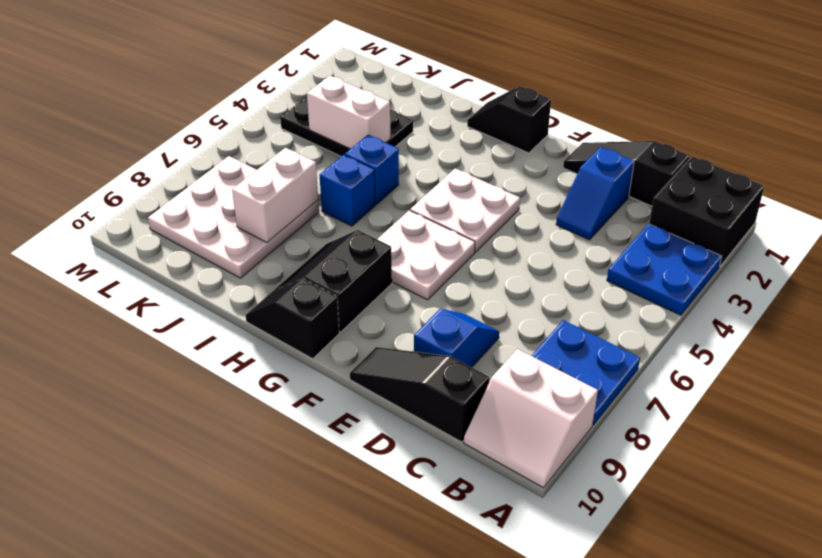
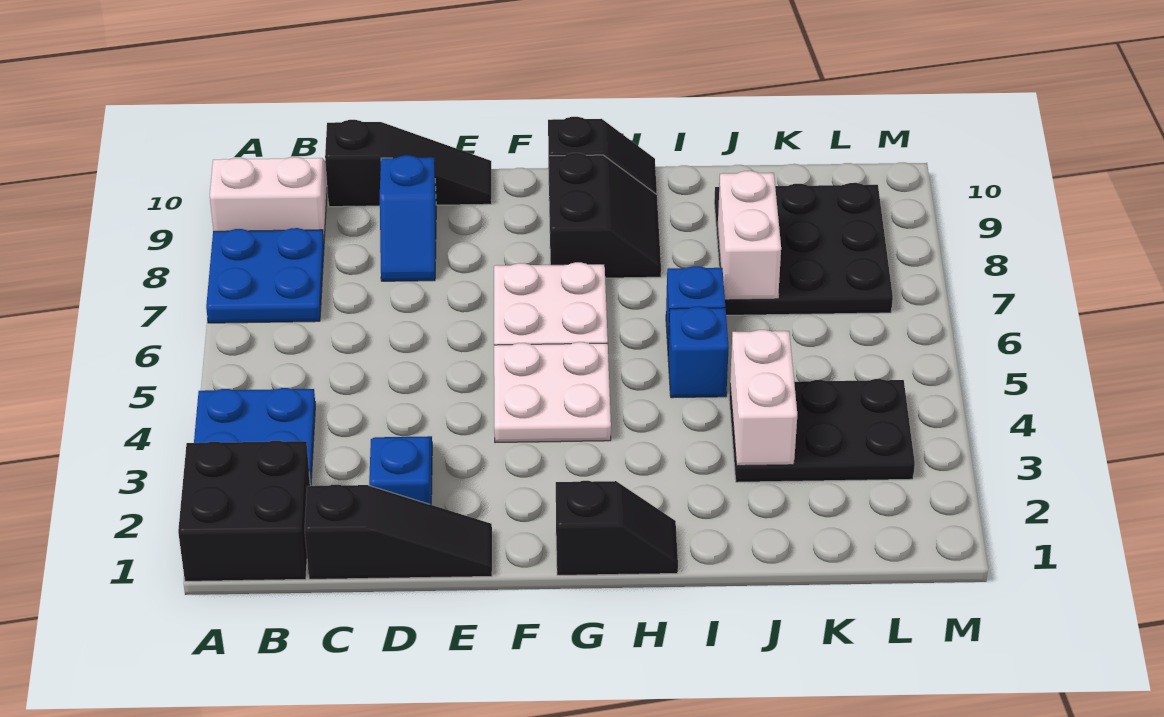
white 1x2 brick [307,76,390,149] -> white 1x2 brick turned to [730,330,797,466]
white 3x3 plate [148,156,319,278] -> black 3x3 plate [714,183,893,315]

